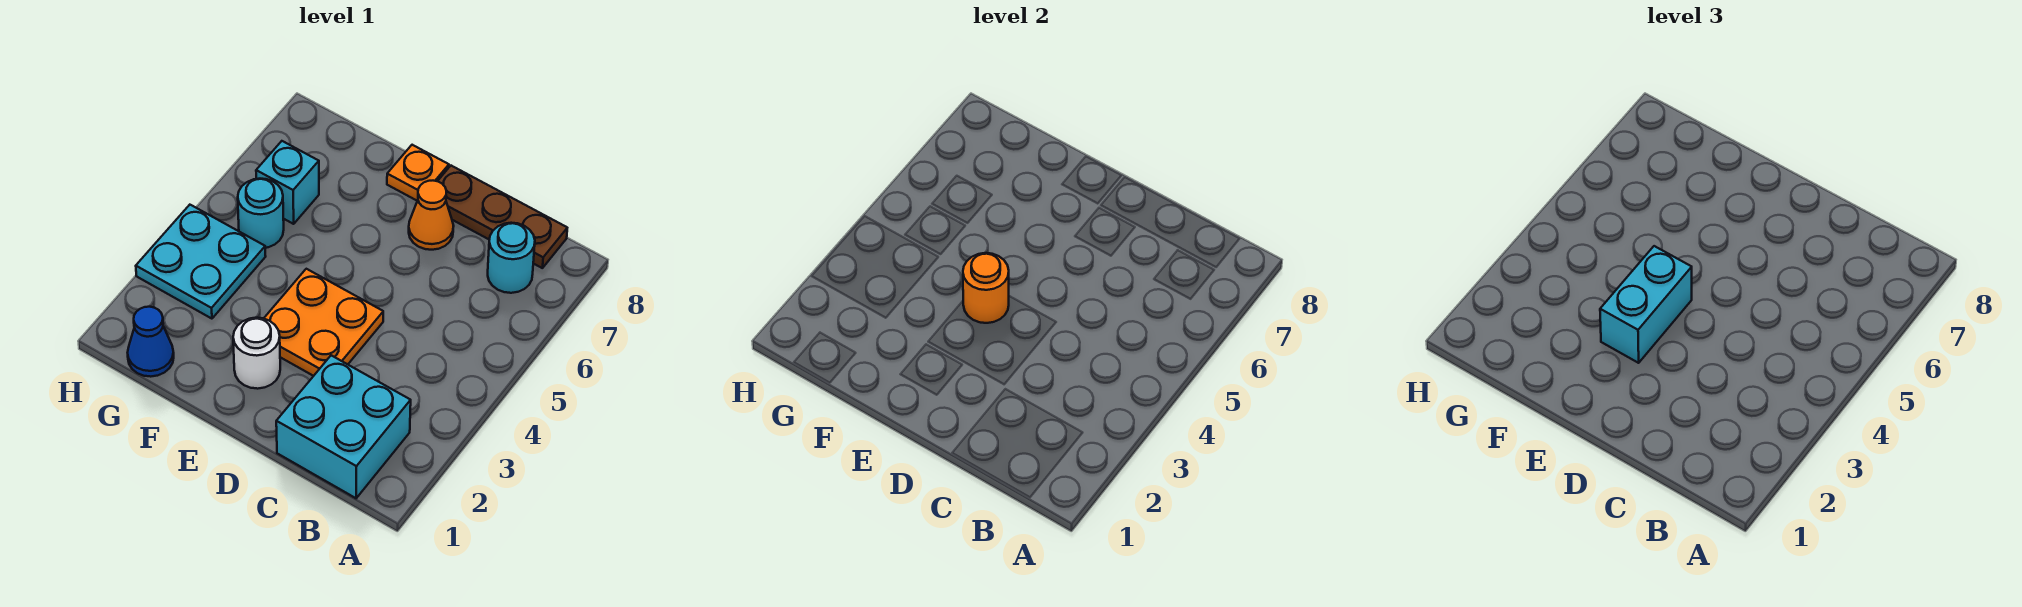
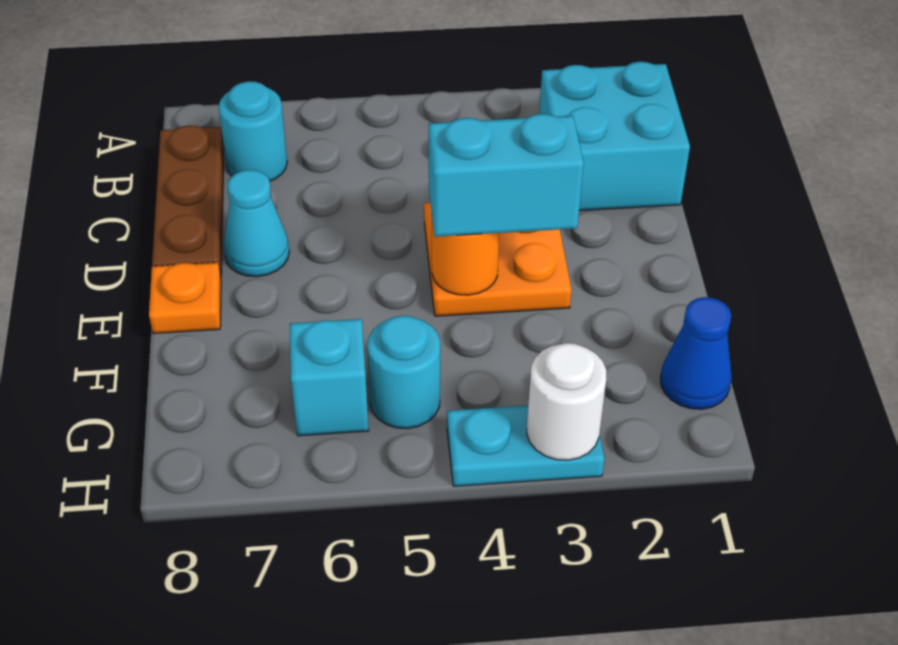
orange 1x1 cone [409,181,454,250] -> cyan 1x1 cone [224,170,289,277]
white 1x1 round brick [233,318,280,389] -> white 1x1 round brick moved to [527,343,606,460]
cyan 2x2 plate [136,205,266,319] -> cyan 1x2 plate [447,405,604,486]

